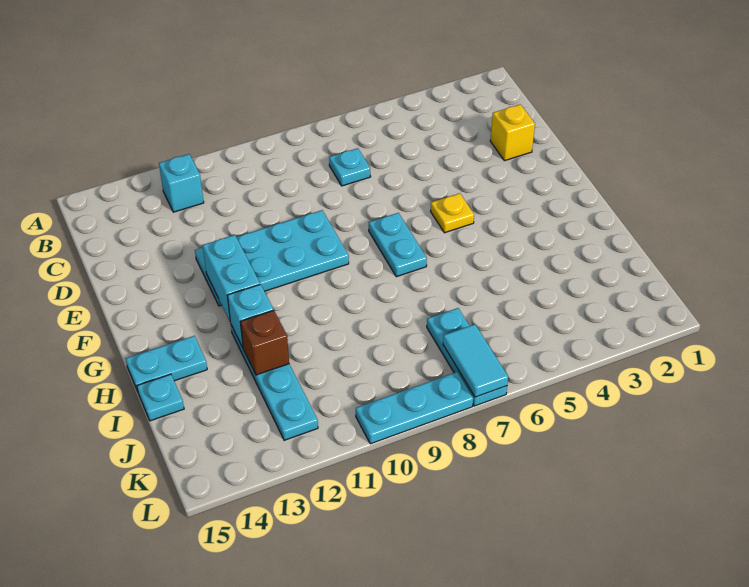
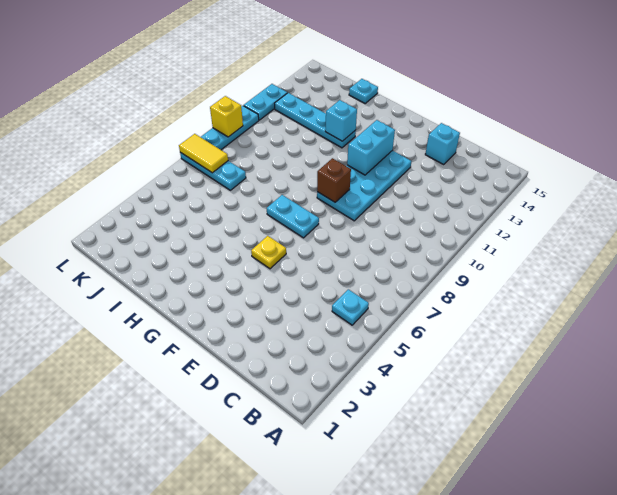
cyan 1x1 brick [159,154,204,212] -> cyan 1x1 brick moved to [425,123,460,164]
cyan 1x1 plate [329,148,371,186] -> cyan 1x1 plate moved to [332,289,369,325]
yellow 1x1 brick [490,104,535,161] -> yellow 1x1 brick moved to [210,96,243,137]
cyan 1x2 brick [203,235,260,321] -> cyan 1x2 brick turned to [347,120,395,175]
cyan 1x2 plate [126,336,207,391] -> cyan 1x2 plate moved to [244,84,287,120]
brown 1x1 brick [240,310,289,375] -> brown 1x1 brick moved to [317,158,351,202]
cyan 1x2 tile [443,324,508,397] -> yellow 1x2 tile [179,134,228,173]

